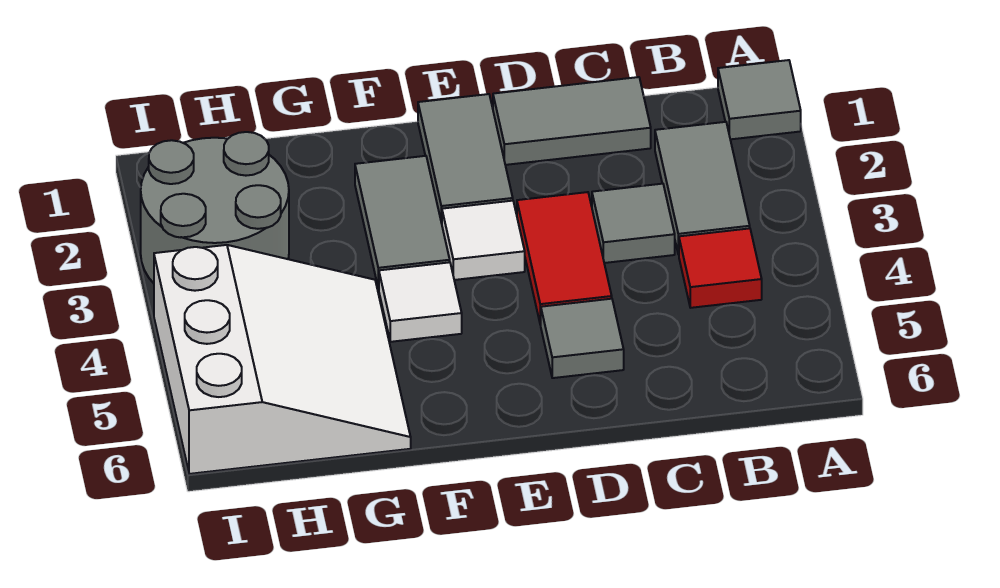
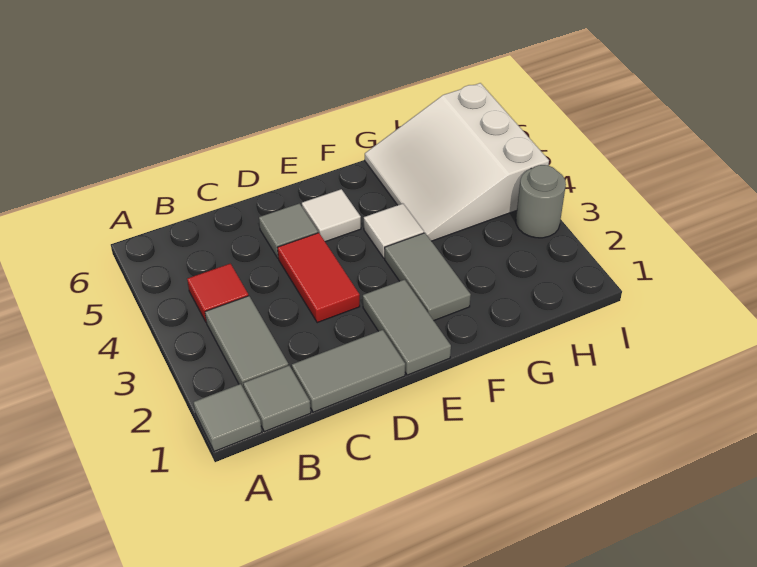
grey 1x1 tile [592,184,675,263] -> grey 1x1 tile moved to [243,366,311,432]
white 1x1 tile [442,201,525,280] -> white 1x1 tile moved to [302,189,361,242]
grey 2x2 round brick [141,132,289,283] -> grey 1x1 round brick [516,165,566,238]

